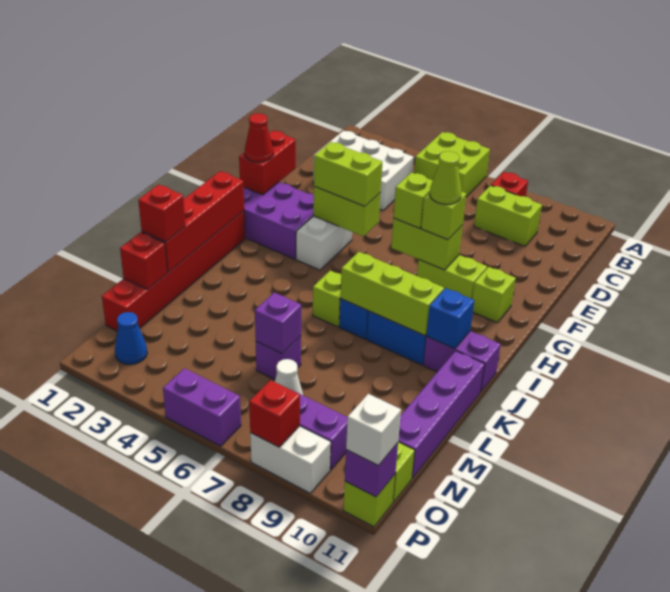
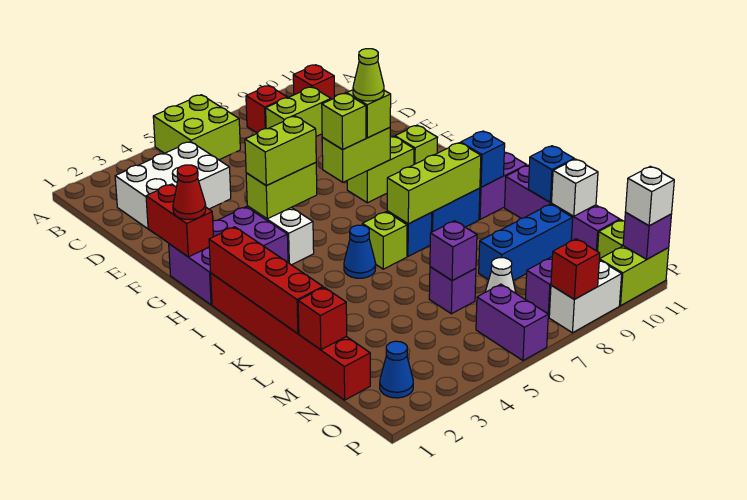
none -> blue 1x1 cone [344,225,376,278]
red 1x1 brick [138,185,185,242] -> red 1x1 brick moved to [293,65,334,100]
none -> blue 1x1 brick [528,146,574,202]
none -> blue 1x3 brick [479,204,573,281]
none -> white 1x1 brick [552,159,598,216]
purple 1x2 brick [163,368,241,446] -> purple 1x2 brick turned to [476,284,548,361]
lime 1x1 brick [343,475,395,527] -> lime 1x2 brick [599,246,669,306]

